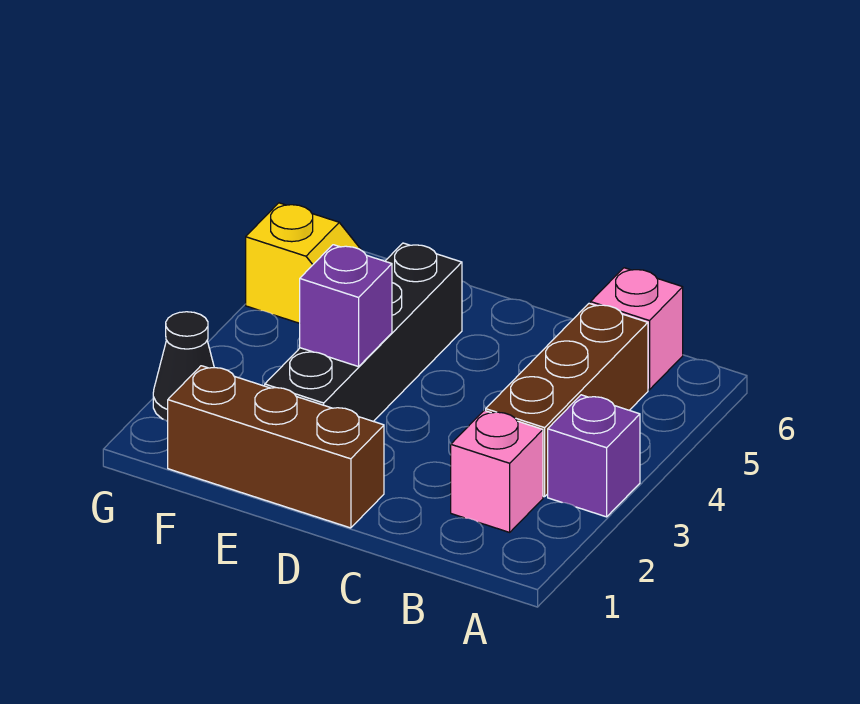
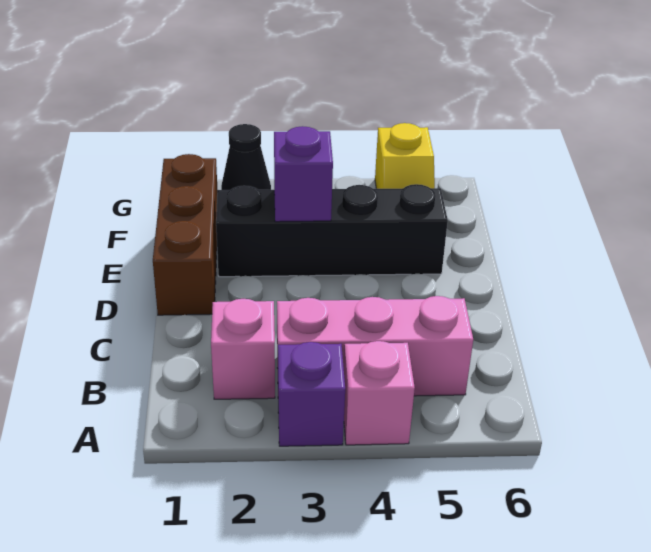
brown 1x3 brick [486,303,648,497] -> pink 1x3 brick [277,296,473,396]
pink 1x1 brick [591,268,683,390] -> pink 1x1 brick moved to [344,341,415,445]

